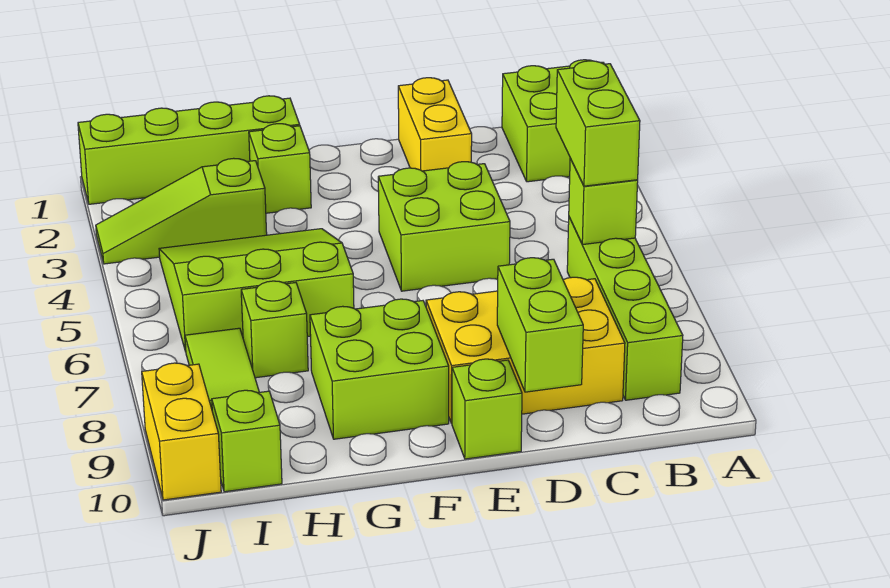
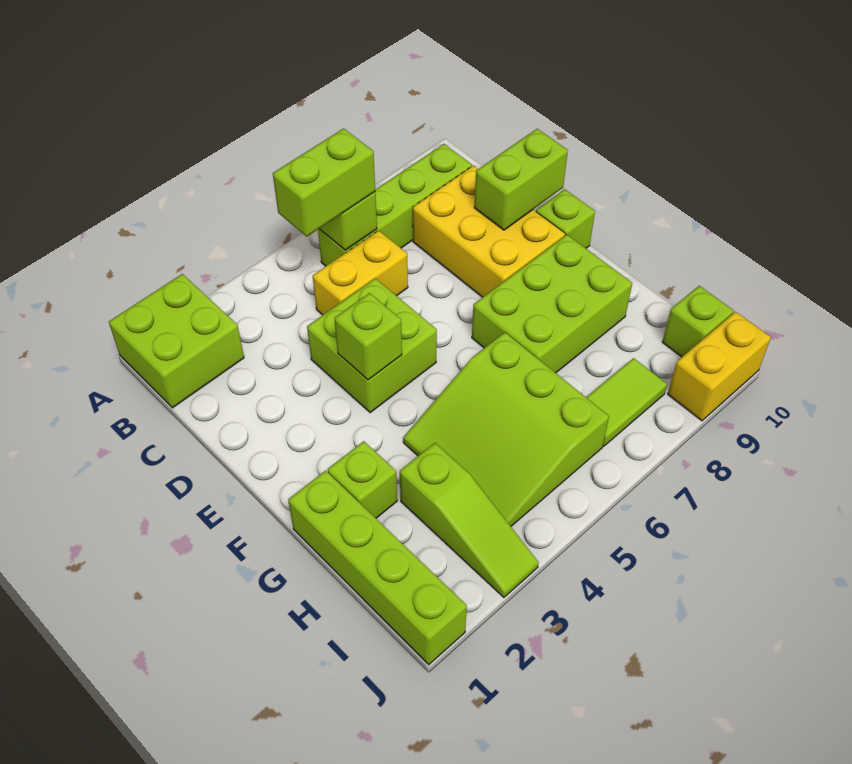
yellow 1x2 brick [398,78,472,171] -> yellow 1x2 brick moved to [313,230,408,315]
lime 2x2 brick [310,299,449,439] -> lime 2x3 brick [472,235,632,373]
lime 1x1 brick [241,281,308,378] -> lime 1x1 brick moved to [334,293,402,380]

